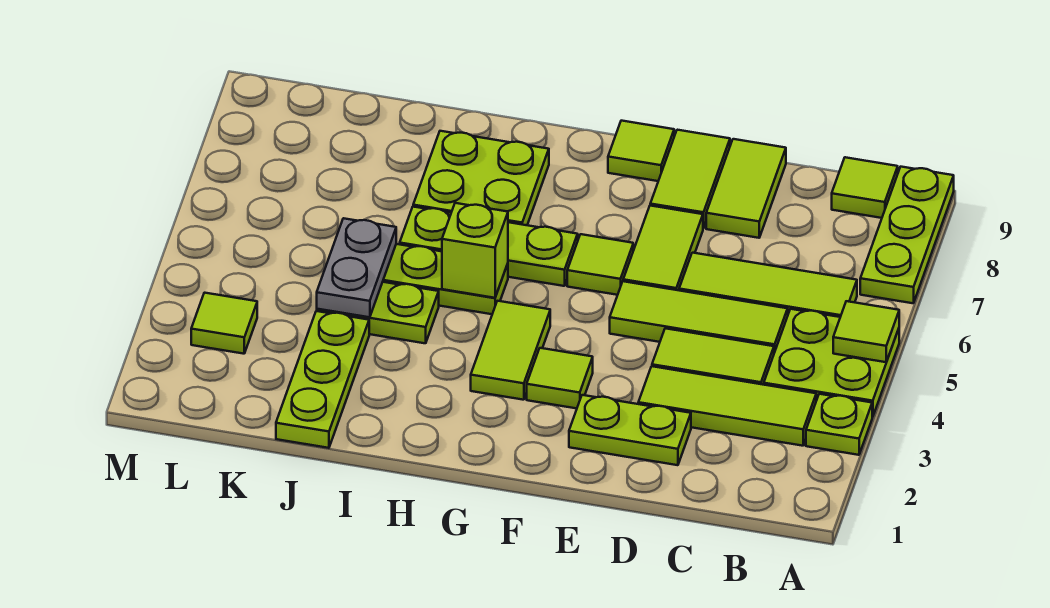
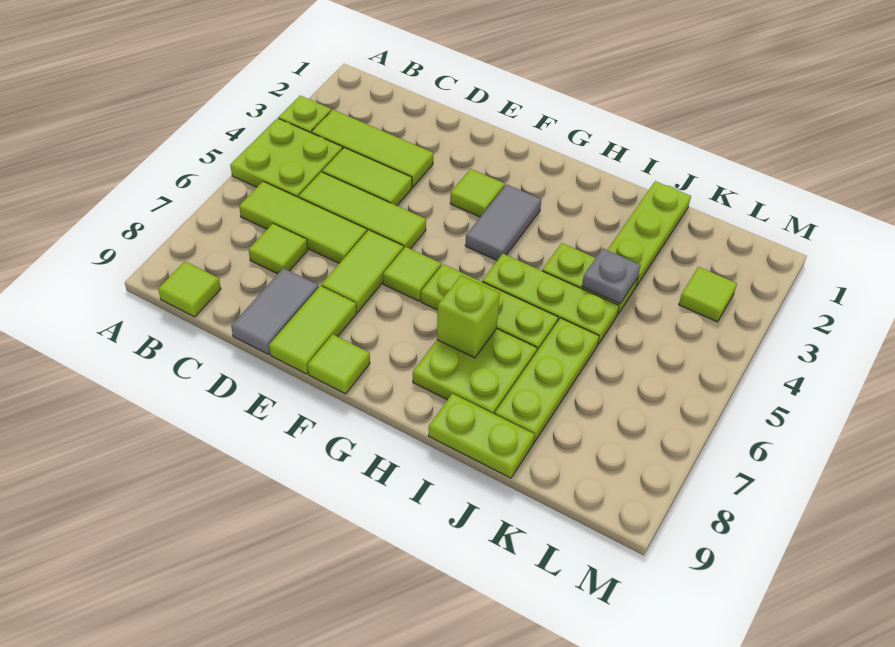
lime 1x1 tile [833,301,899,362] -> lime 1x1 tile moved to [249,224,308,274]
lime 1x3 plate [860,167,954,303] -> lime 1x3 plate moved to [495,318,599,443]
lime 1x2 plate [569,395,691,465] -> lime 1x2 plate moved to [429,394,535,478]
lime 1x2 tile [706,139,786,238] -> grey 1x2 tile [231,268,319,355]
lime 1x2 tile [471,301,550,400] -> grey 1x2 tile [465,184,541,260]
lime 1x1 brick [442,203,508,298] -> lime 1x1 brick moved to [437,276,500,358]
grey 1x2 plate [317,218,396,317] -> grey 1x1 plate [582,248,641,304]

